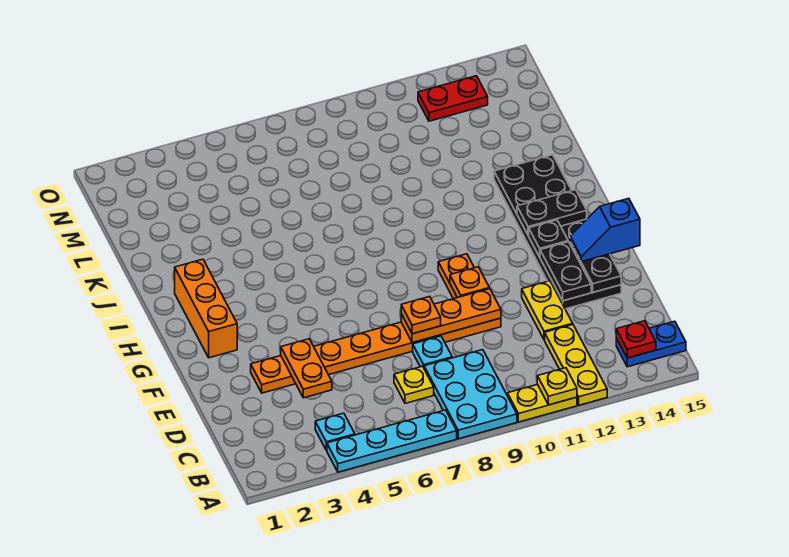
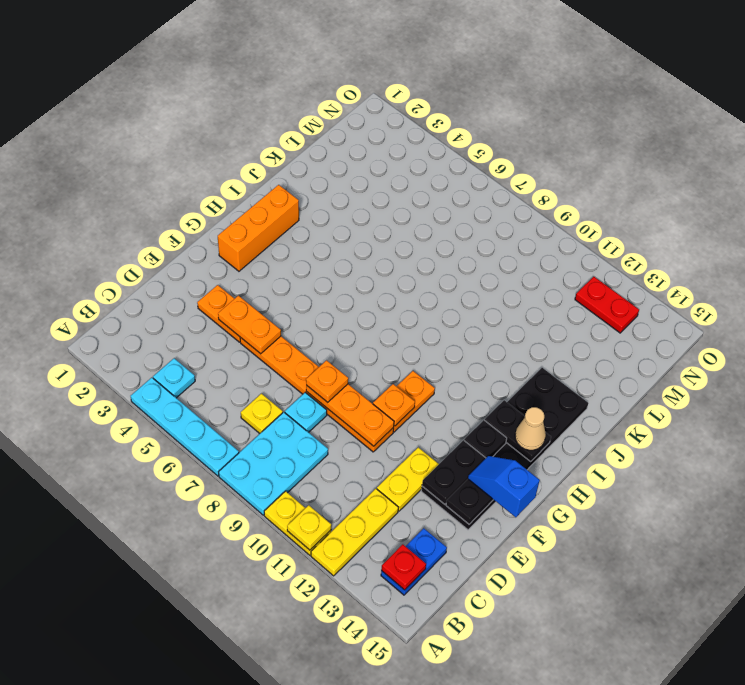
blue 1x2 plate [616,321,686,367] -> blue 1x2 plate turned to [381,528,447,595]
orange 1x2 plate [281,339,332,398] -> orange 1x2 plate turned to [218,296,281,354]
none -> tan 1x1 cone [515,407,546,450]

